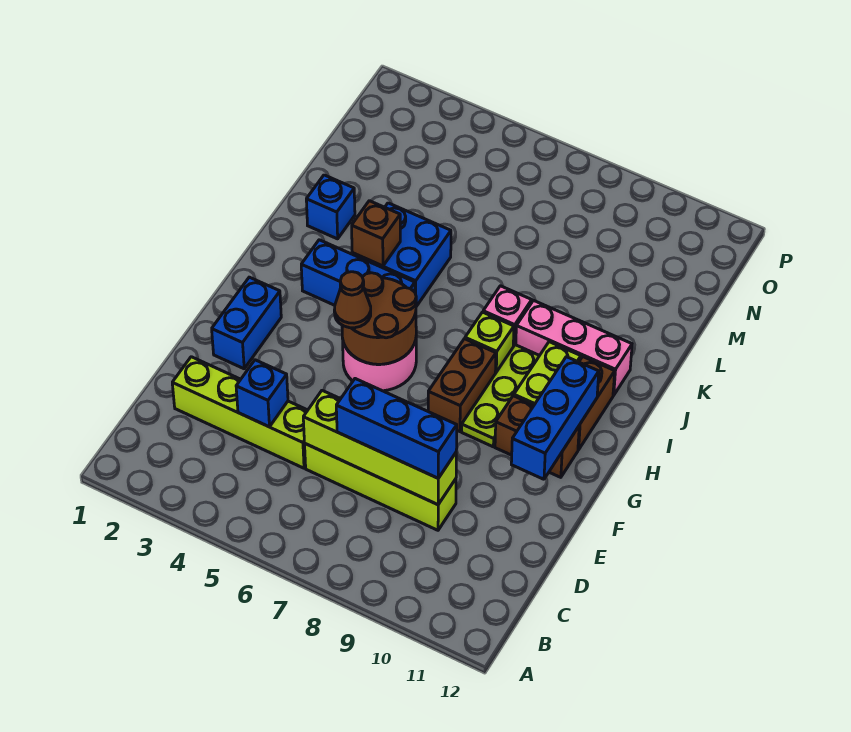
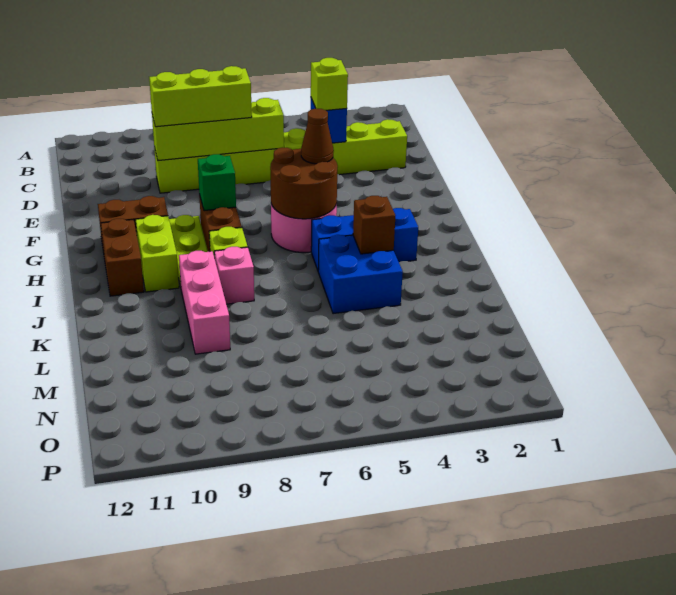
none -> lime 1x1 brick [311,58,348,110]
blue 1x3 brick [336,379,457,478] -> lime 1x3 brick [149,66,252,127]
blue 1x2 brick [212,277,281,369] -> none
blue 1x3 brick [511,357,599,479] -> none
none -> green 1x1 brick [198,154,236,211]
pink 1x3 brick [516,300,632,395] -> pink 1x3 brick turned to [179,251,230,354]
blue 1x1 brick [306,175,355,239] -> none

